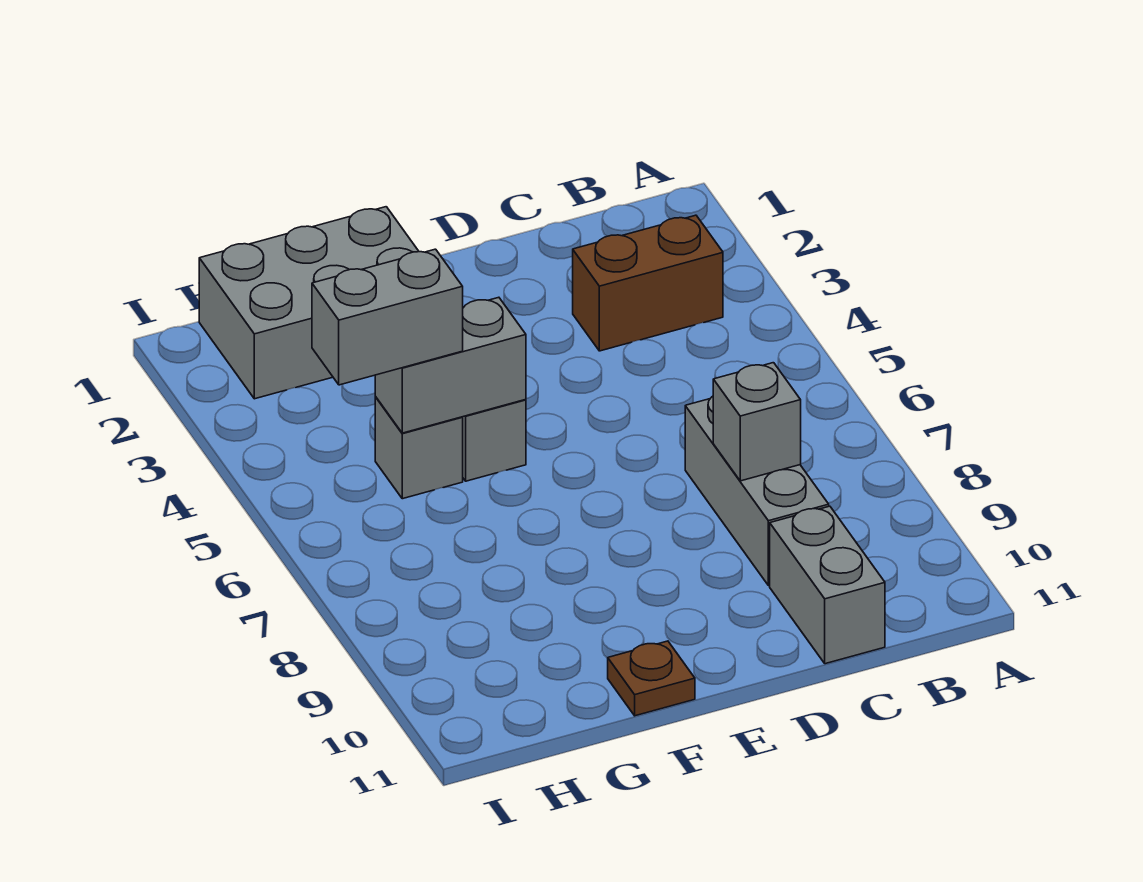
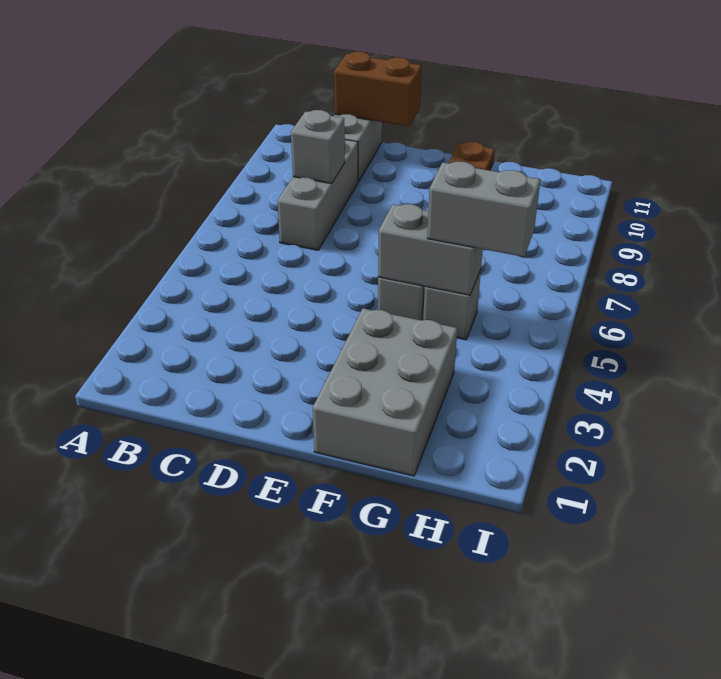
brown 1x2 brick [573,215,723,351] -> brown 1x2 brick moved to [334,52,422,126]
grey 2x3 brick [199,207,419,399] -> grey 2x3 brick turned to [313,308,457,476]

